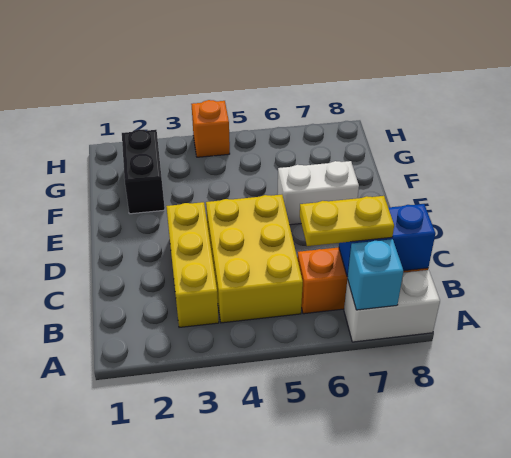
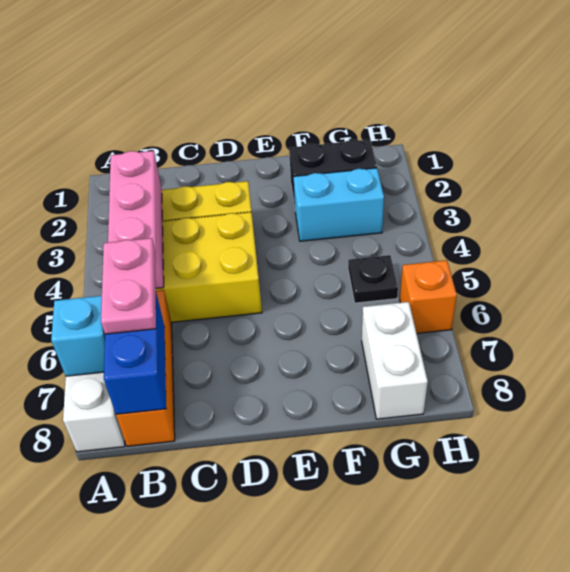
none -> pink 1x3 brick [108,151,164,288]
yellow 1x2 plate [300,196,394,246] -> pink 1x2 plate [101,238,156,334]
white 1x2 brick [277,161,359,225] -> white 1x2 brick moved to [362,302,428,419]
none -> cyan 1x2 brick [294,168,384,241]
none -> black 1x1 plate [348,255,398,303]
orange 1x1 brick [191,100,230,157] -> orange 1x1 brick moved to [400,260,457,333]

